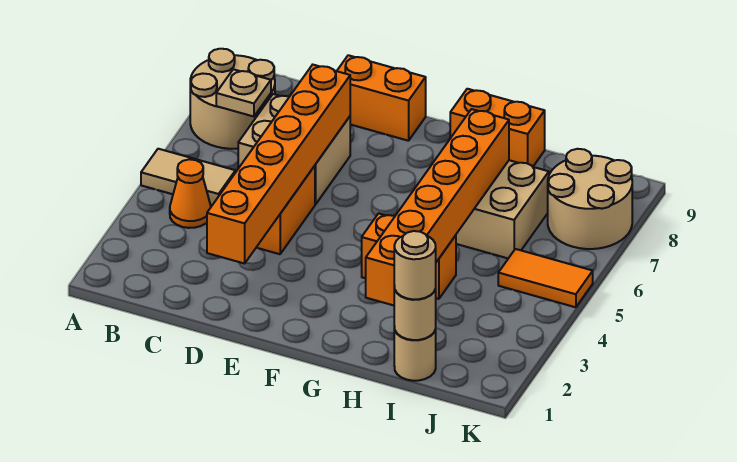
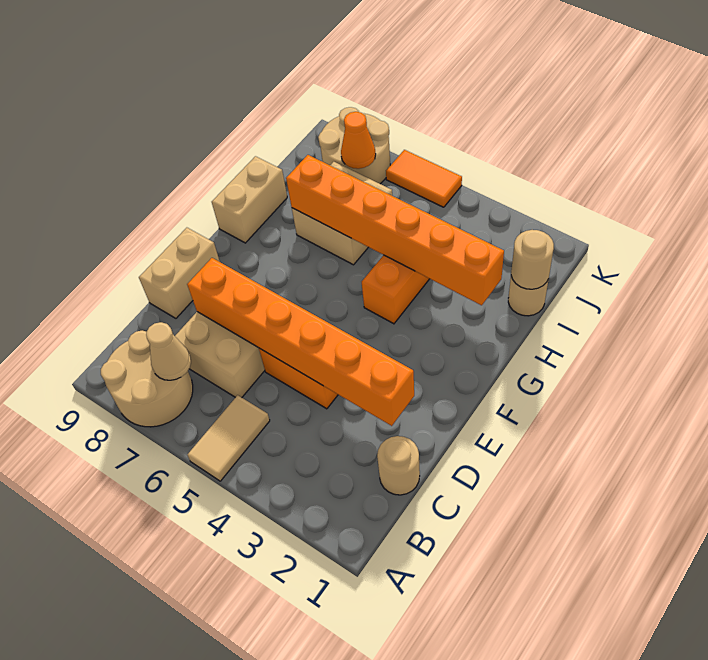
orange 1x1 cone [170,159,211,228] -> orange 1x1 cone moved to [341,112,376,169]
tan 1x1 plate [216,69,271,117] -> tan 1x1 cone [146,322,191,380]
orange 1x2 brick [337,55,426,141] -> tan 1x2 brick [139,228,220,318]
orange 1x2 brick [450,89,545,167] -> tan 1x2 brick [212,156,287,243]
tan 1x1 round brick [394,231,436,299] -> tan 1x1 round brick moved to [377,436,420,495]
orange 1x2 tile [498,249,593,307] -> orange 1x2 tile turned to [386,150,462,207]

